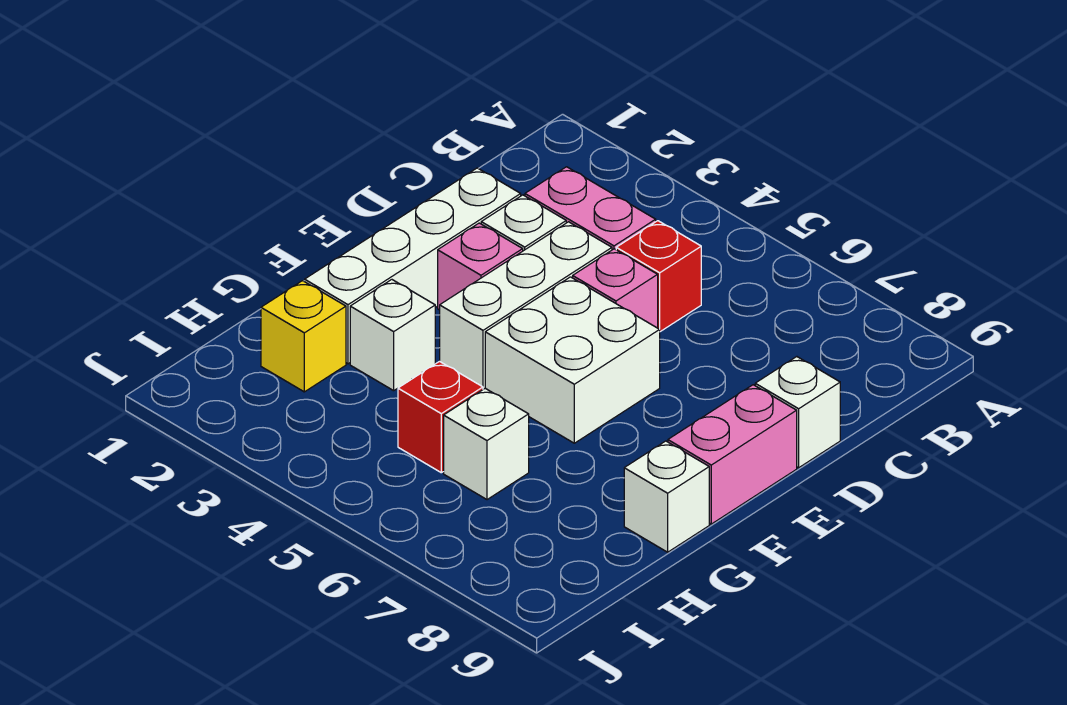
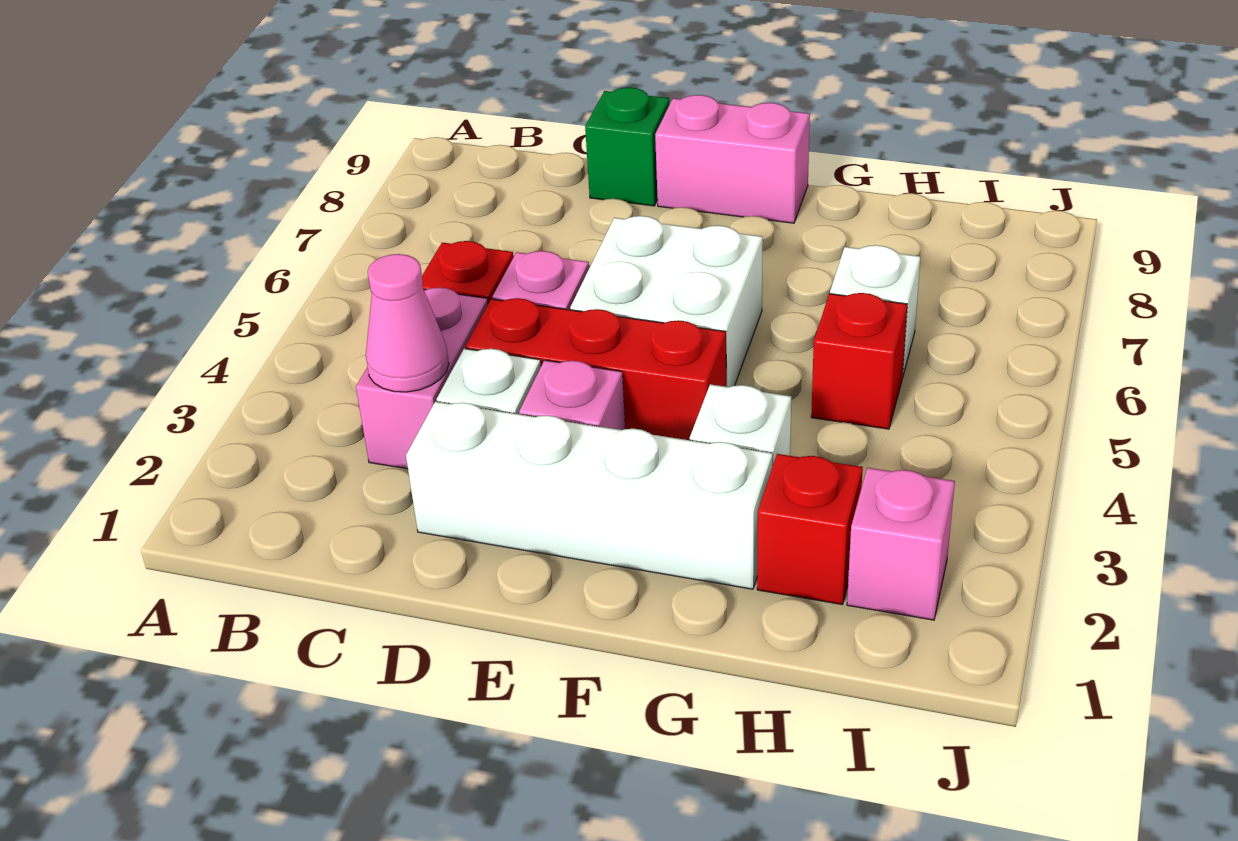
none -> pink 1x1 cone [366,254,449,392]
white 1x3 brick [440,222,612,389] -> red 1x3 brick [465,298,726,440]
white 1x1 brick [755,357,840,468] -> green 1x1 brick [585,87,670,206]
white 1x1 brick [624,441,709,552] -> none
yellow 1x1 brick [261,281,346,392] -> red 1x1 brick [757,454,863,604]
none -> pink 1x1 brick [847,468,955,620]

